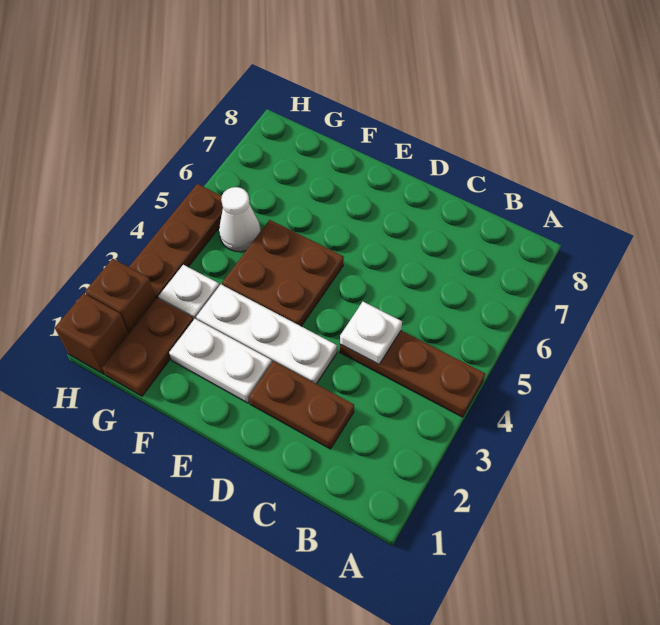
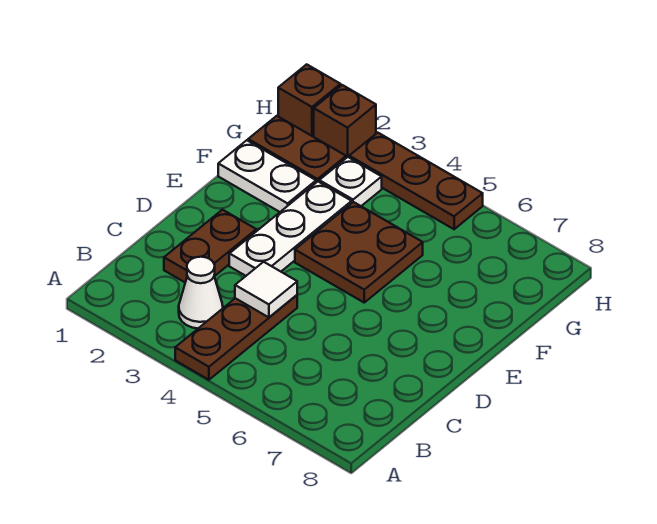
white 1x1 plate [340,302,402,364] -> white 1x1 tile [235,262,297,317]
white 1x2 plate [169,319,272,403] -> white 1x2 plate turned to [218,140,316,212]
white 1x1 cone [219,187,261,252] -> white 1x1 cone moved to [179,257,223,328]

